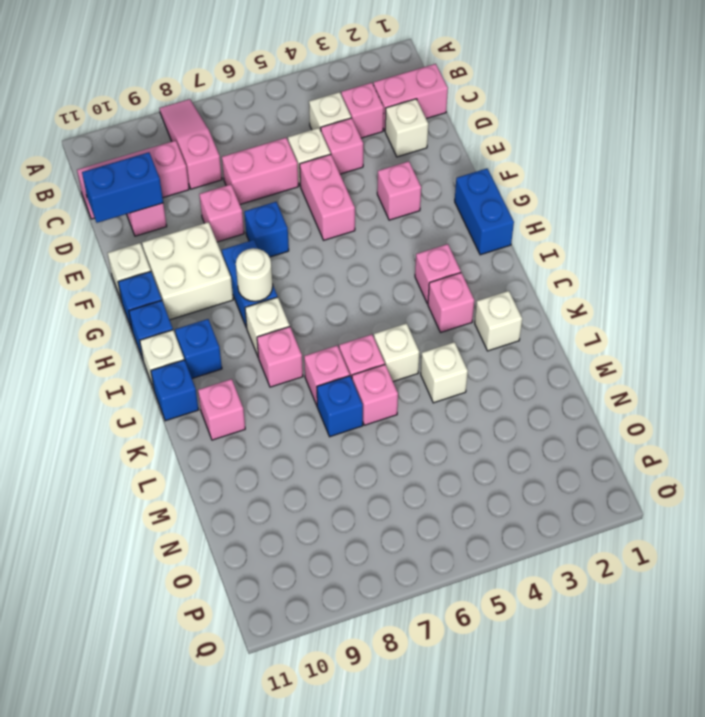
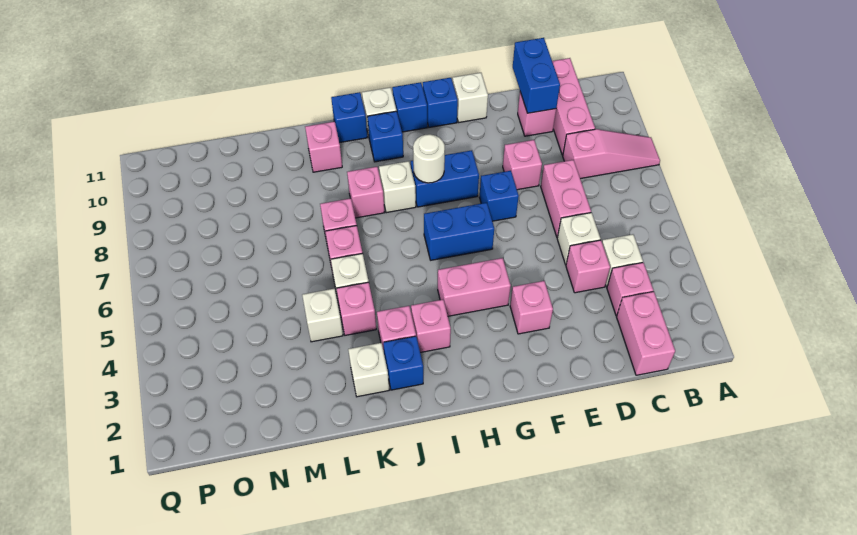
white 1x1 brick [385,99,428,157] -> none
pink 1x2 brick [300,154,355,240] -> pink 1x2 brick moved to [438,258,511,316]
white 2x2 brick [142,222,233,320] -> none
blue 1x2 brick [455,169,514,255] -> blue 1x2 brick moved to [424,203,494,260]
pink 1x1 brick [352,365,398,425] -> pink 1x1 brick moved to [336,282,376,335]
blue 1x1 brick [317,376,363,437] -> blue 1x1 brick moved to [383,336,423,390]

